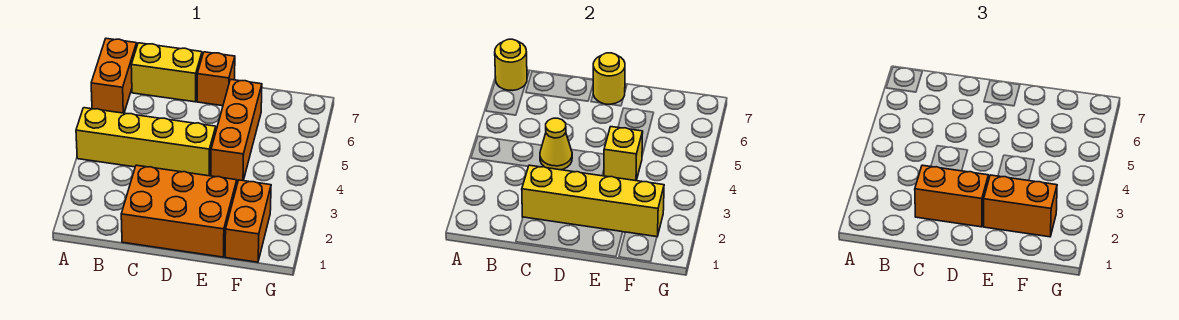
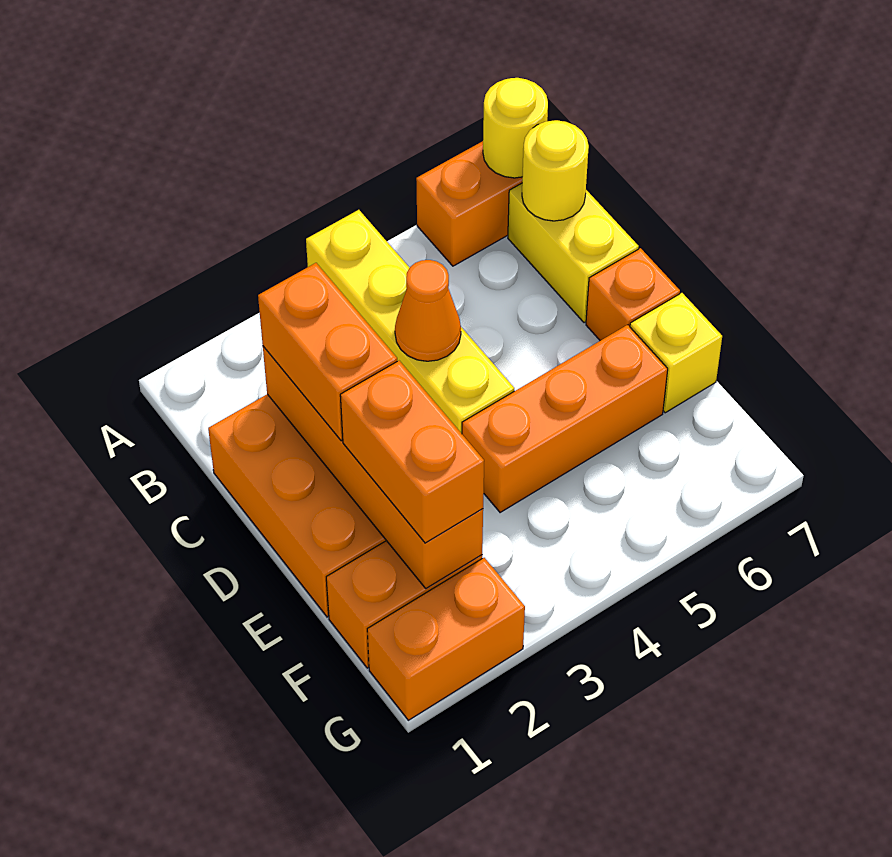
yellow 1x4 brick [522,165,664,237] -> orange 1x4 brick [263,346,483,588]
yellow 1x1 cone [540,118,572,170] -> orange 1x1 cone [395,260,461,361]
yellow 1x1 round brick [593,53,625,104] -> yellow 1x1 round brick moved to [522,120,589,221]
yellow 1x1 brick [604,127,643,181] -> yellow 1x1 brick moved to [630,293,722,413]
none -> orange 1x2 brick [367,558,525,720]

